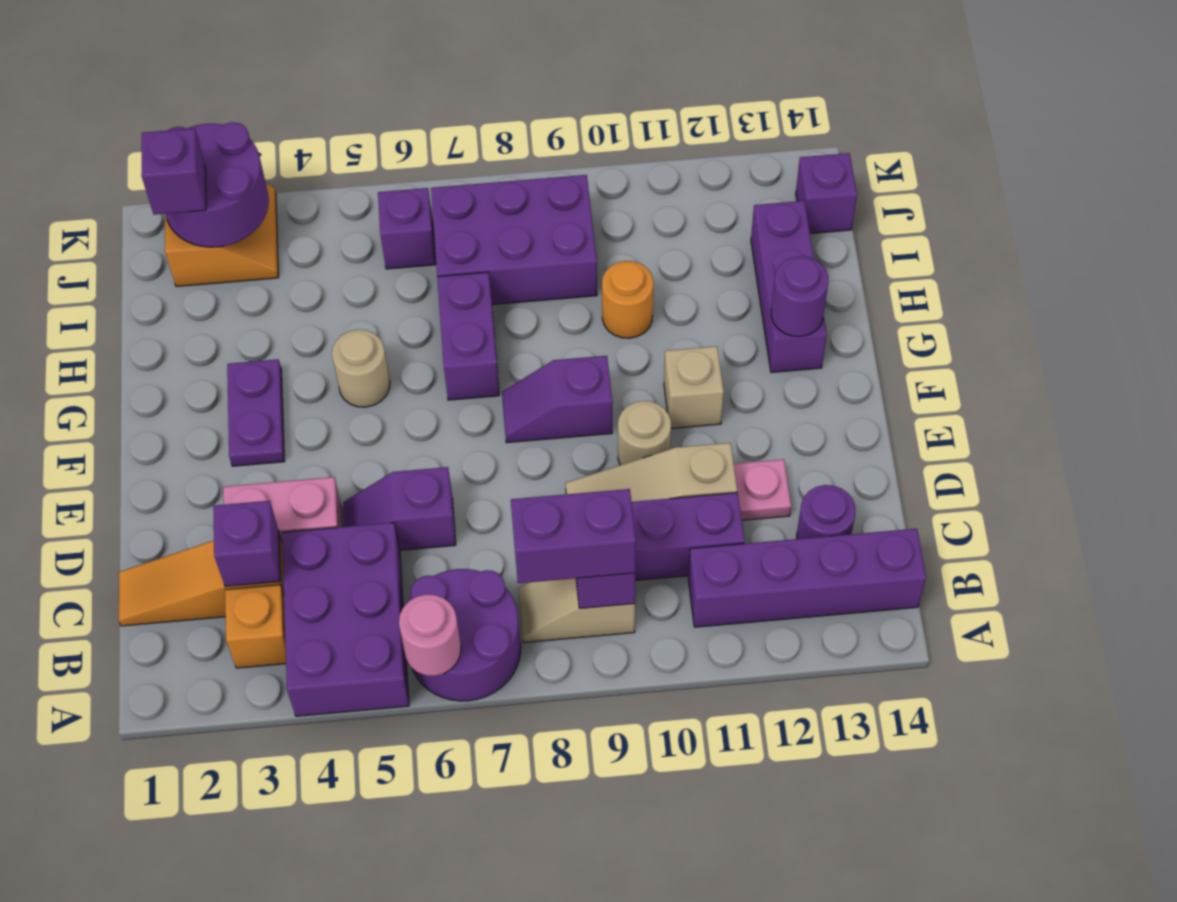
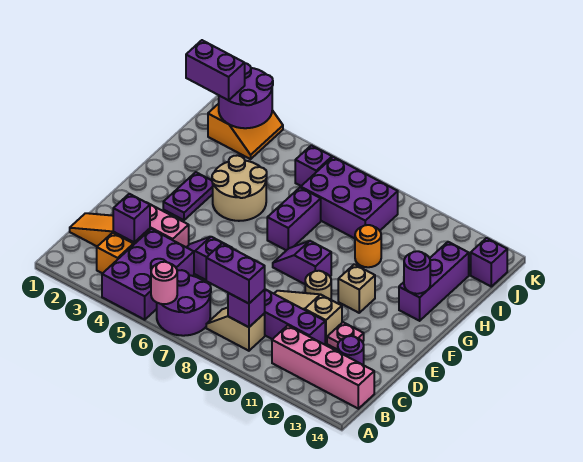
purple 1x4 brick [688,529,926,627] -> pink 1x4 brick [272,325,374,409]
tan 1x1 round brick [332,330,390,407] -> tan 2x2 round brick [212,155,267,221]
purple 1x1 brick [141,128,206,215] -> purple 1x2 brick [186,40,245,100]

